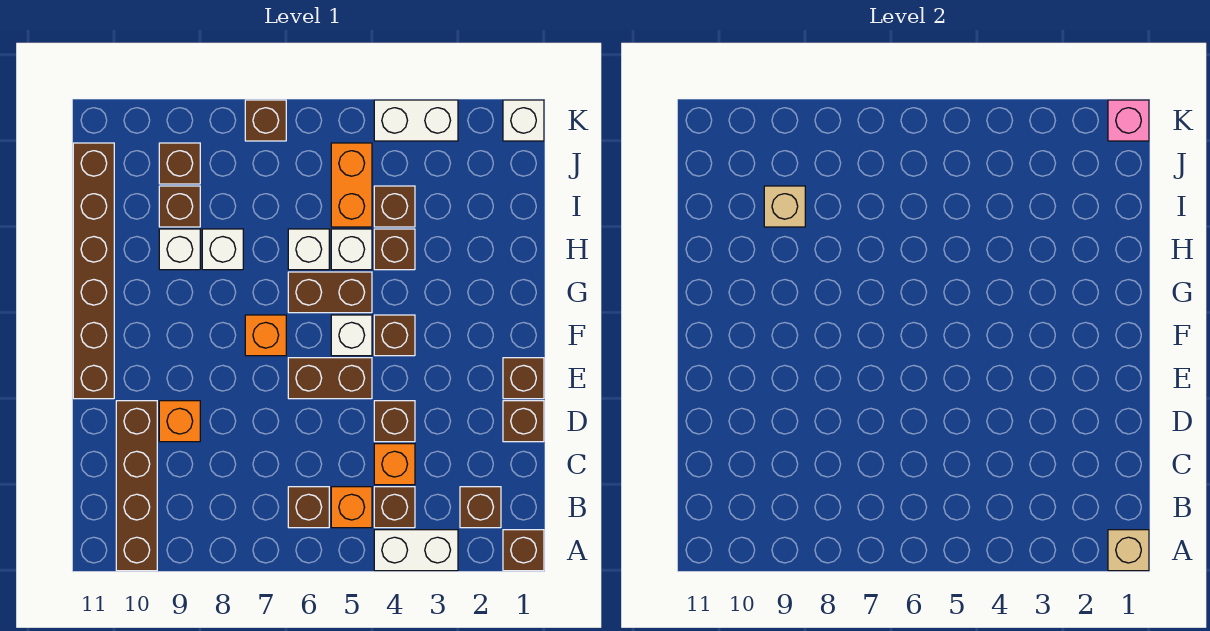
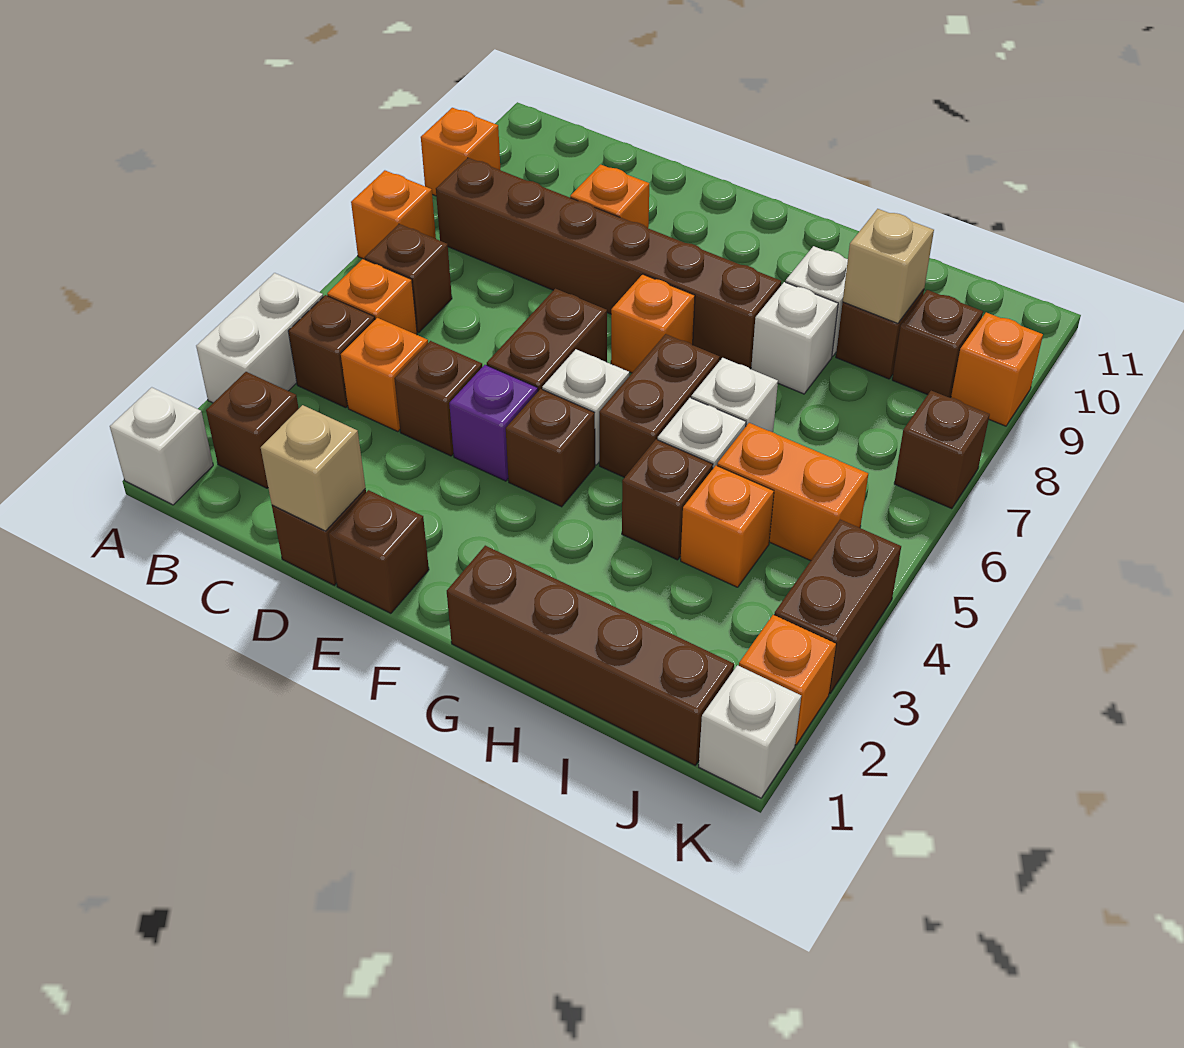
brown 1x1 brick [503,530,544,571] -> white 1x1 brick [110,387,213,505]
tan 1x1 brick [1108,530,1149,571] -> tan 1x1 brick moved to [261,405,366,531]
none -> orange 1x1 brick [351,170,436,259]
none -> orange 1x1 brick [421,108,500,196]
brown 1x4 brick [116,401,157,571] -> brown 1x4 brick moved to [447,546,734,765]
none -> purple 1x1 brick [449,365,538,481]
brown 1x6 brick [73,143,114,399] -> brown 1x6 brick moved to [436,158,781,368]
brown 1x1 brick [374,186,415,227] -> orange 1x1 brick [681,465,774,587]
pink 1x1 brick [1108,100,1149,141] -> none
none -> orange 1x1 brick [739,615,836,745]
white 1x2 brick [374,100,458,141] -> brown 1x2 brick [774,520,901,694]
none -> orange 1x1 brick [951,312,1043,426]

